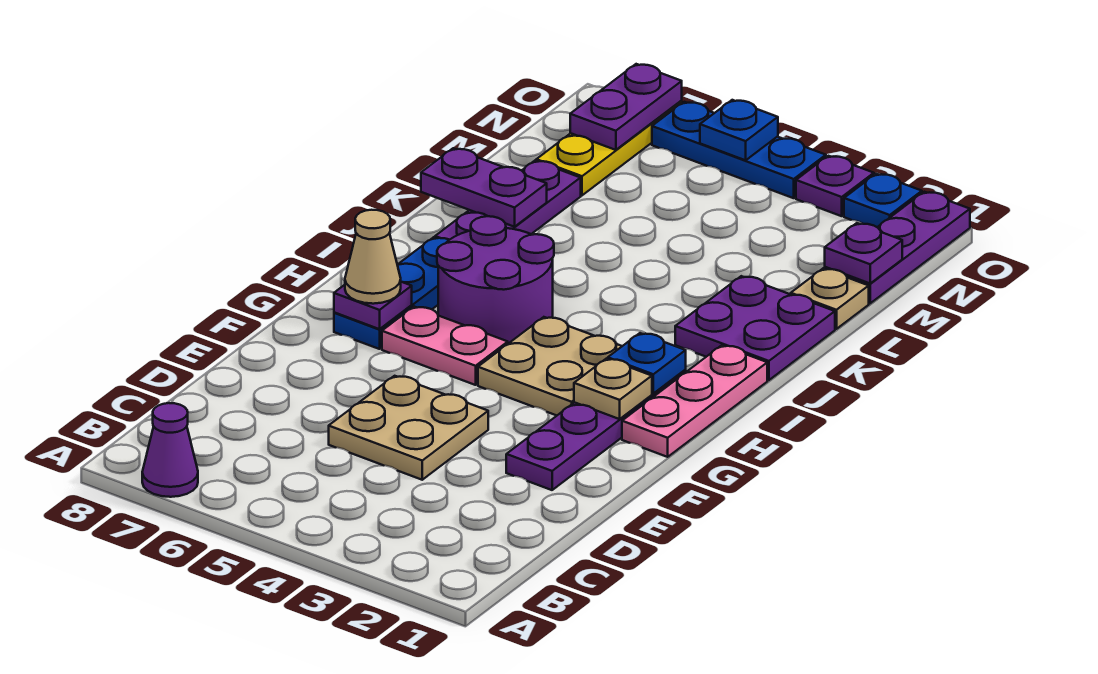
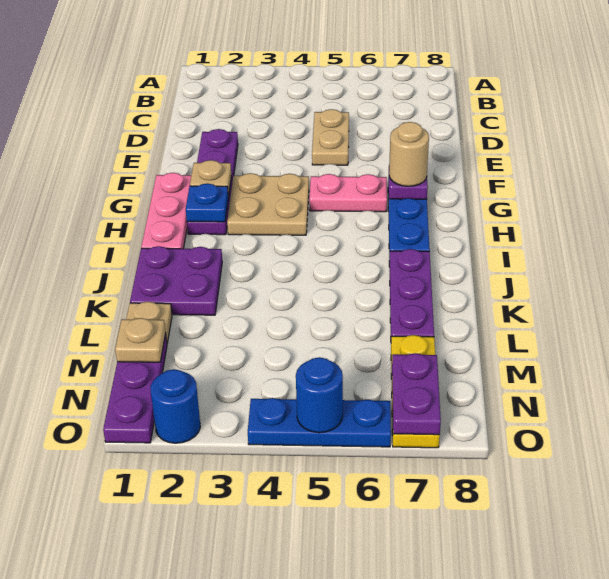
purple 1x1 cone [142,403,198,497] -> none
tan 2x2 plate [329,376,488,480] -> tan 1x2 plate [312,109,349,165]
tan 1x1 cone [345,210,401,304] -> tan 1x1 round brick [389,122,429,186]
purple 2x2 round brick [437,216,554,344] -> none
purple 1x2 plate [421,148,547,227] -> none
purple 1x1 plate [825,223,902,283] -> tan 1x1 plate [115,318,166,362]
blue 1x1 plate [844,174,922,227] -> blue 1x1 round brick [150,369,200,443]
purple 1x1 plate [796,156,874,216] -> none
blue 1x1 plate [700,100,778,160] -> blue 1x1 round brick [296,357,343,433]

